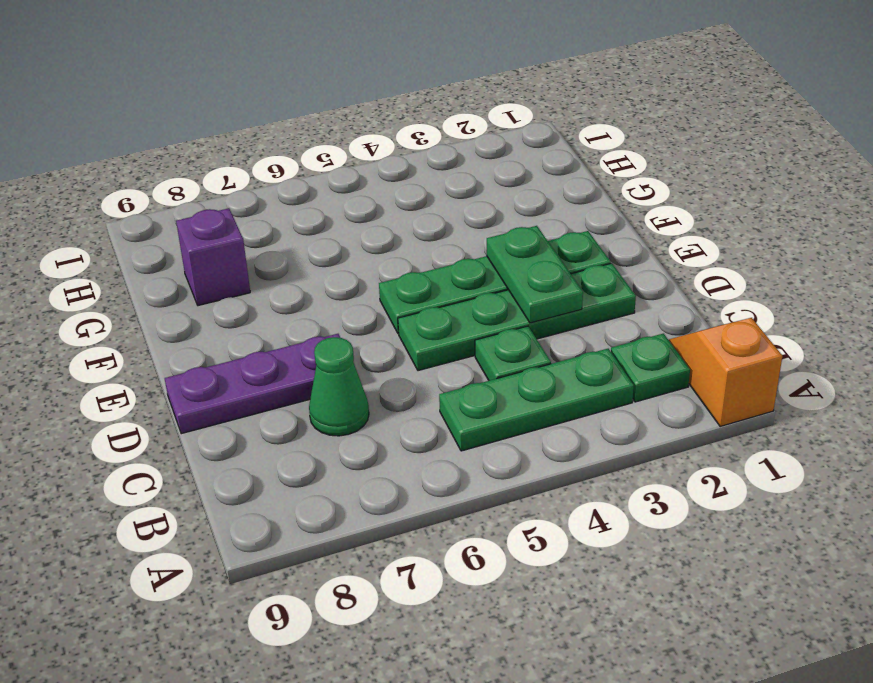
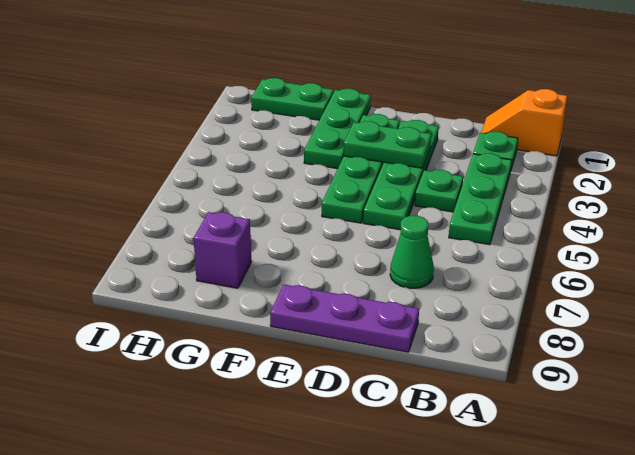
purple 1x3 plate [165,334,340,434] -> purple 1x3 plate turned to [270,284,419,352]
none -> green 1x3 plate [304,89,371,169]
none -> green 1x2 plate [251,78,333,120]

